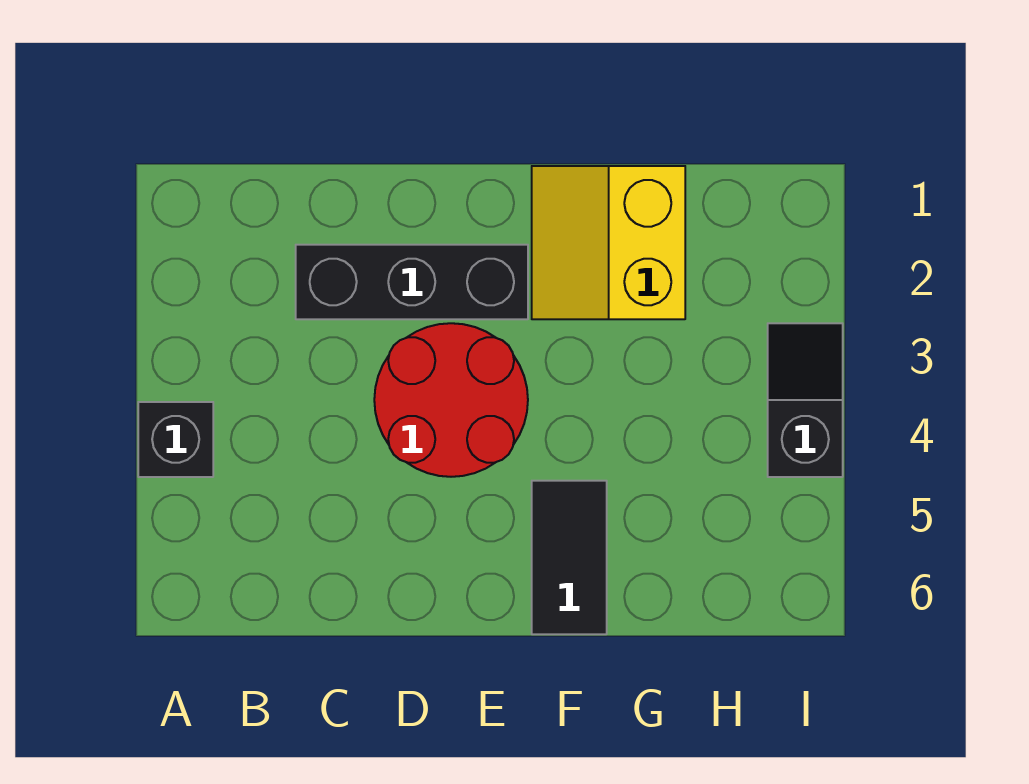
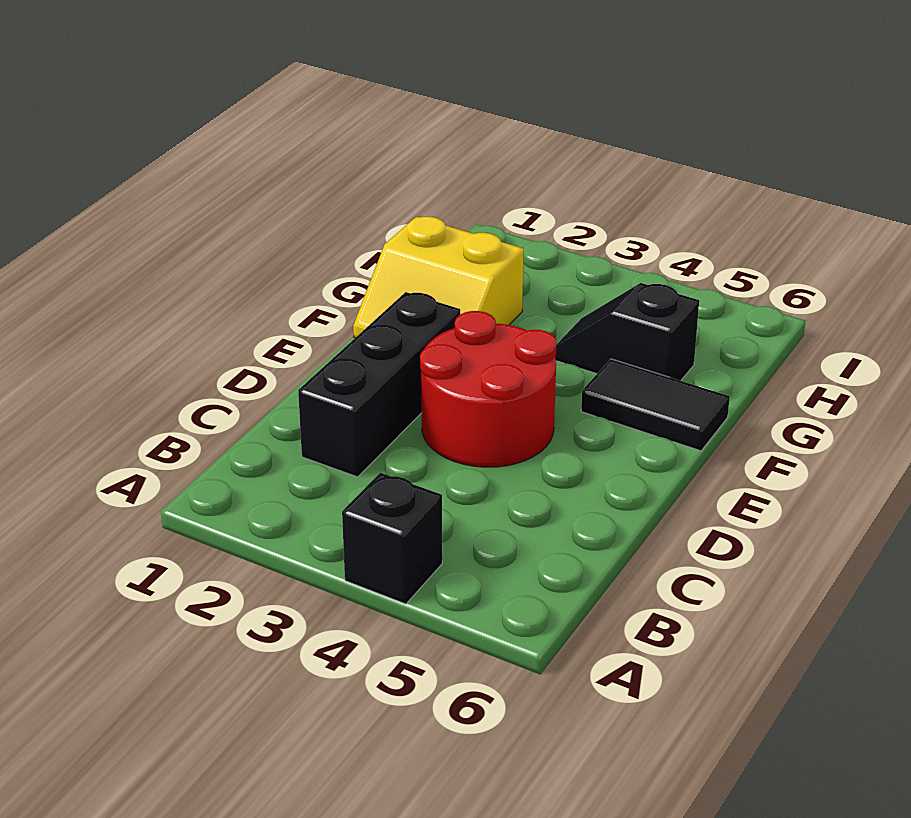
black 1x2 slope [768,323,843,477] -> black 1x2 slope moved to [556,283,699,381]

